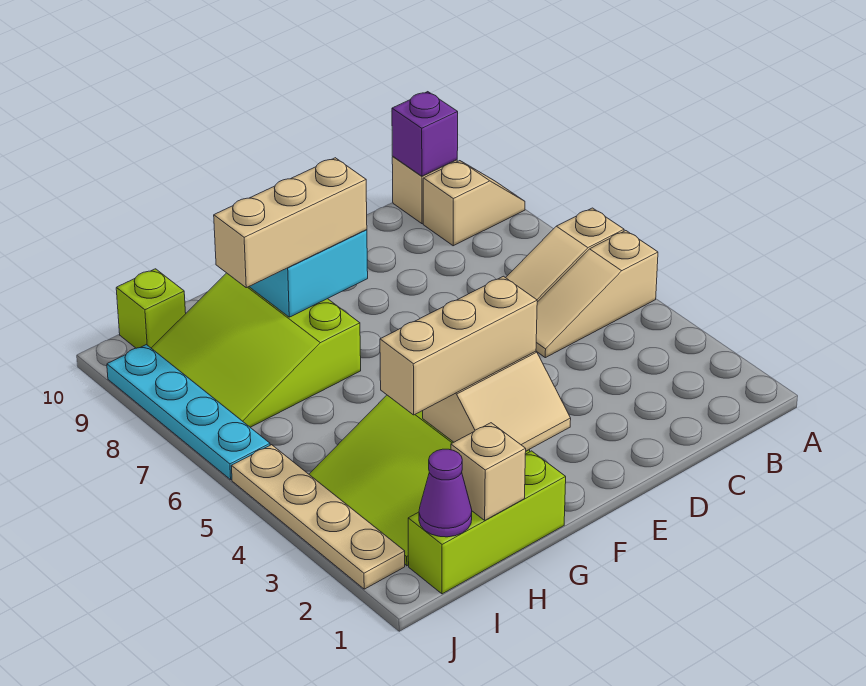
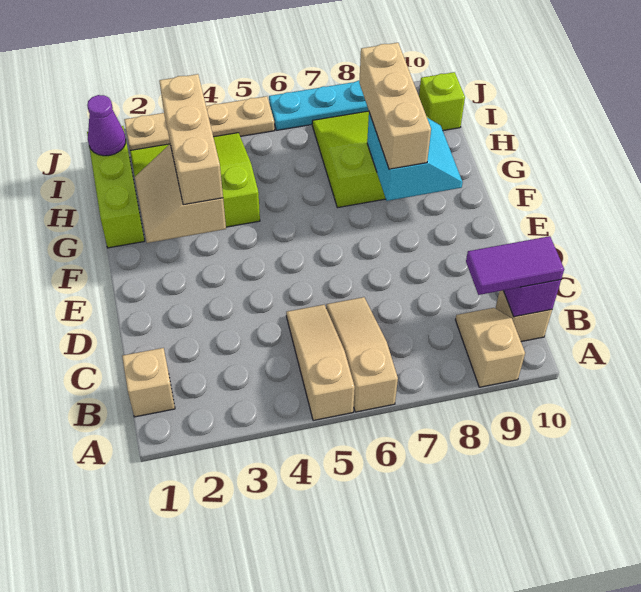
tan 1x2 slope [423,161,525,246] -> tan 1x2 slope turned to [455,308,525,387]
none -> purple 1x2 tile [466,236,564,295]
tan 1x1 brick [451,423,526,520] -> tan 1x1 brick moved to [122,348,175,417]

